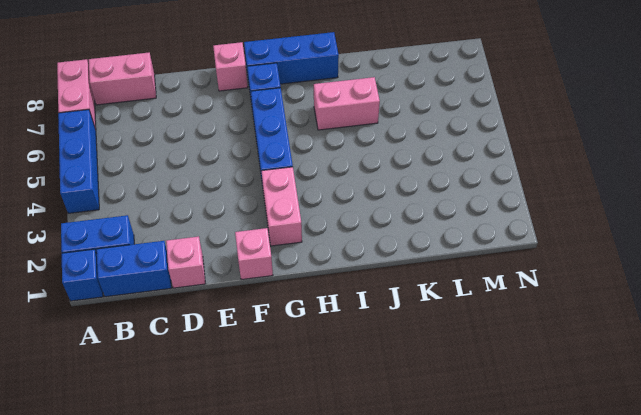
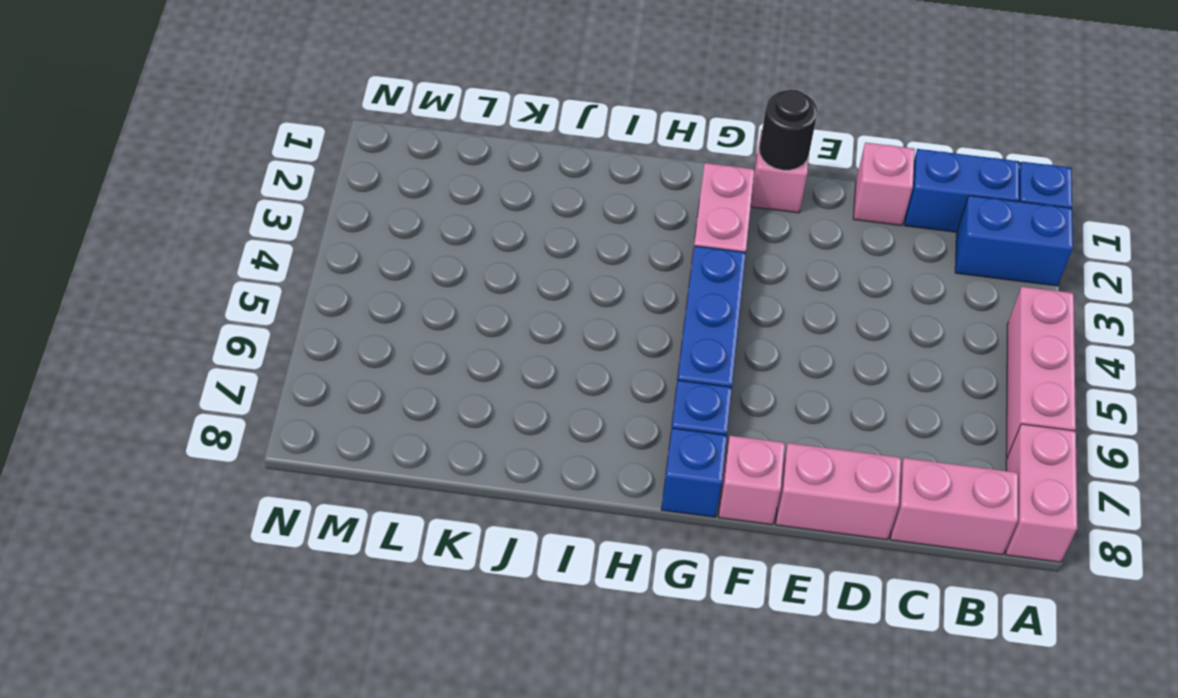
blue 1x3 brick [58,110,99,213] -> pink 1x3 brick [1006,287,1076,457]
none -> black 1x1 round brick [759,90,817,170]
blue 1x3 brick [244,32,339,84] -> blue 1x1 brick [661,428,727,517]
pink 1x2 brick [314,77,380,130] -> pink 1x2 brick moved to [776,443,901,540]

